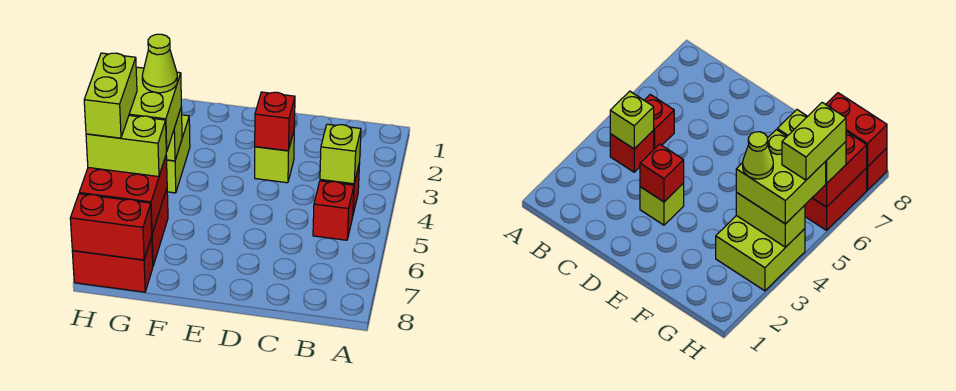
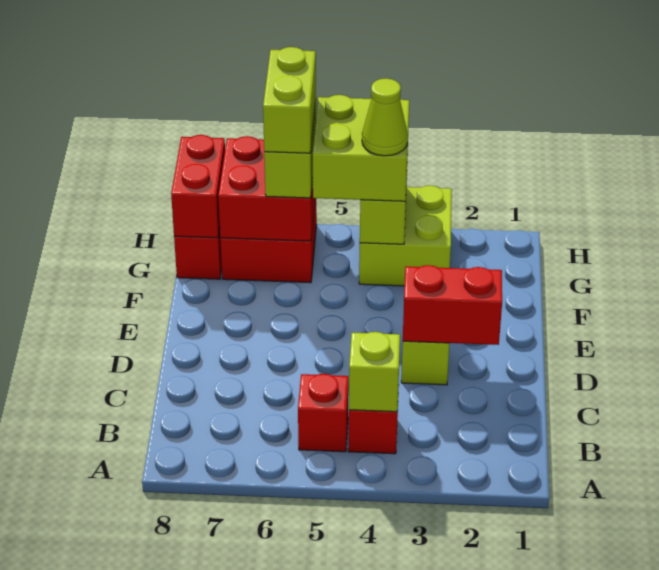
red 1x1 brick [255,92,295,151] -> red 1x2 brick [403,265,502,345]
lime 1x2 brick [84,53,137,138] -> lime 1x2 brick turned to [263,47,316,153]

